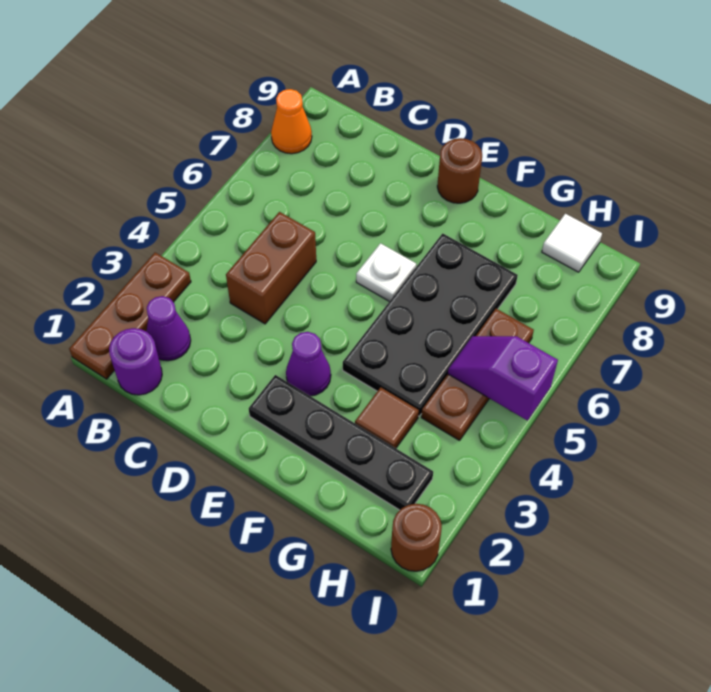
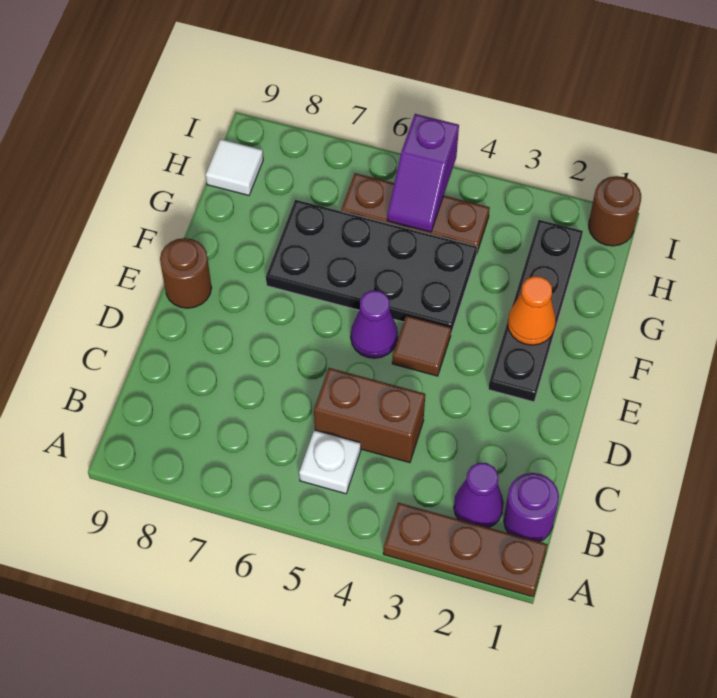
orange 1x1 cone [271,89,312,154] -> orange 1x1 cone moved to [508,276,556,345]
purple 1x1 cone [286,332,331,396] -> purple 1x1 cone moved to [351,290,398,358]
white 1x1 plate [356,243,416,301] -> white 1x1 plate moved to [299,430,361,494]
brown 1x1 tile [355,387,419,448] -> brown 1x1 tile moved to [392,315,451,376]

